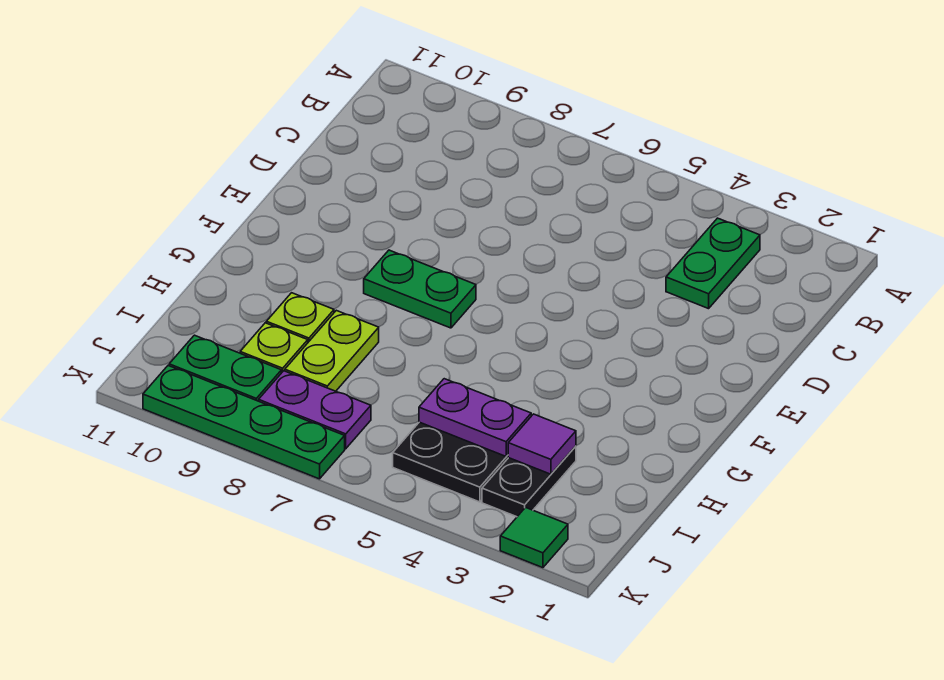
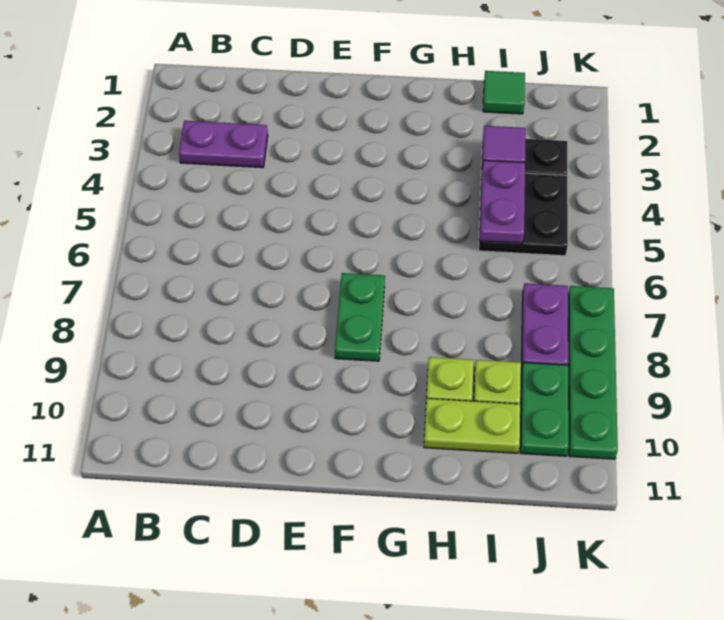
green 1x2 plate [666,218,760,309] -> purple 1x2 plate [179,121,268,168]
lime 1x2 plate [285,310,379,391] -> lime 1x2 plate moved to [424,399,520,453]
green 1x1 tile [500,507,568,568] -> green 1x1 tile moved to [483,71,525,114]

